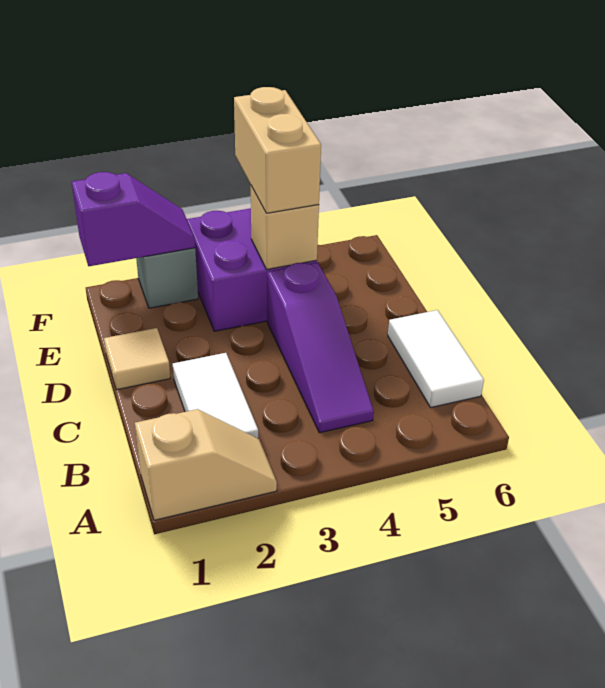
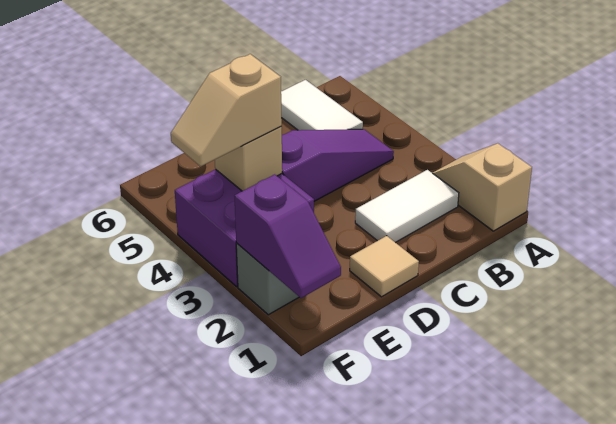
white 1x2 tile [388,310,484,408] -> white 1x2 tile turned to [281,80,363,130]
tan 1x2 brick [234,87,321,213] -> tan 1x2 slope [171,54,282,167]
purple 1x2 slope [72,172,195,266] -> purple 1x2 slope turned to [234,174,341,298]

